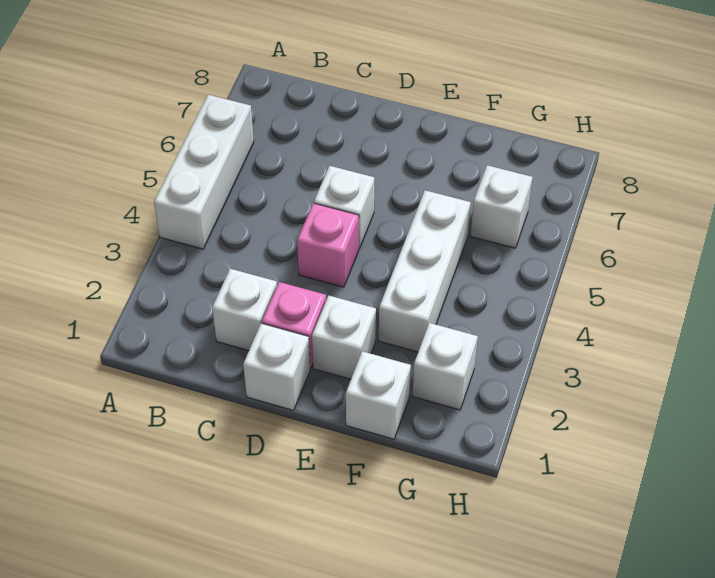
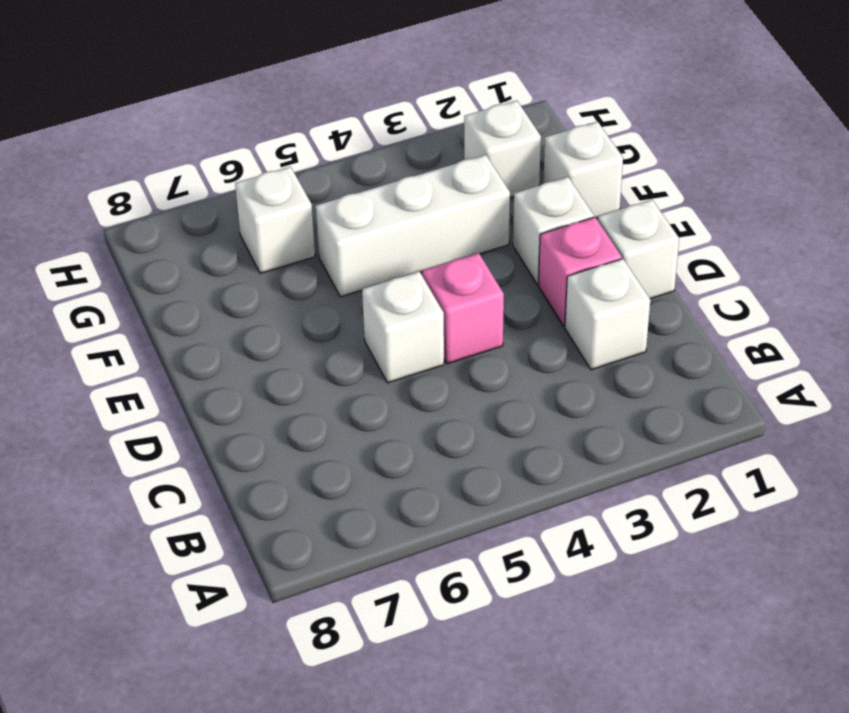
white 1x3 brick [154,95,254,249] -> none

